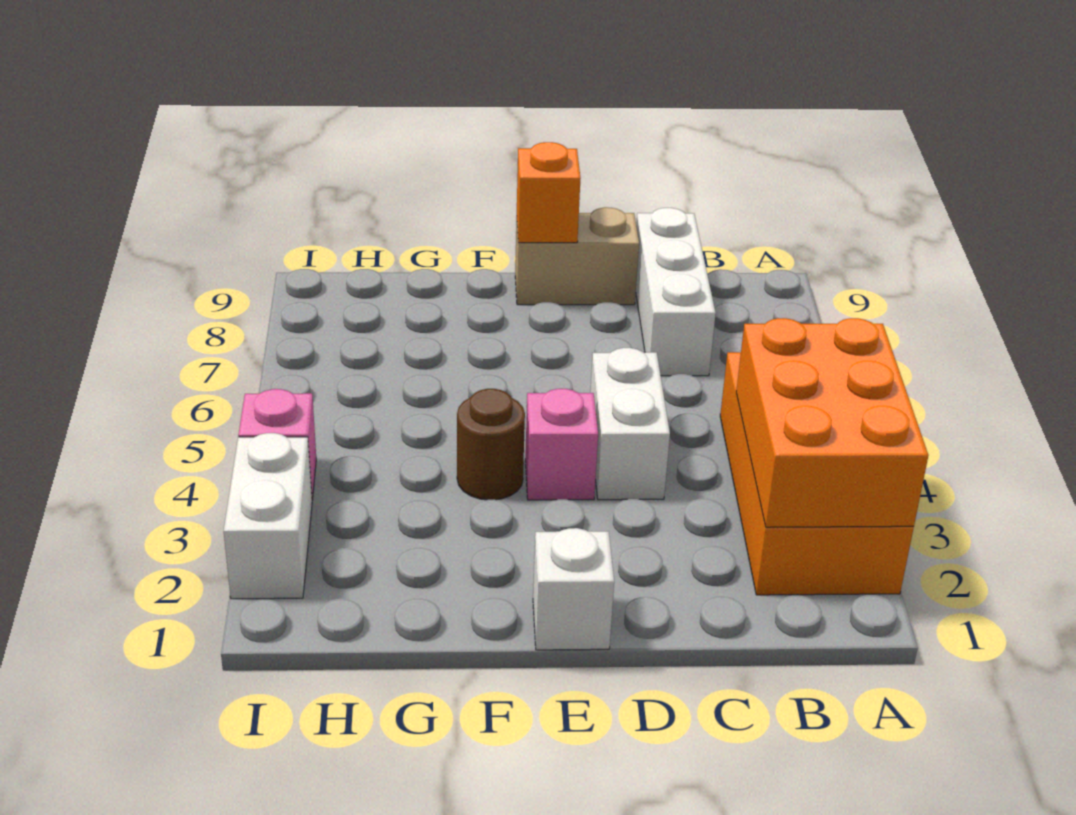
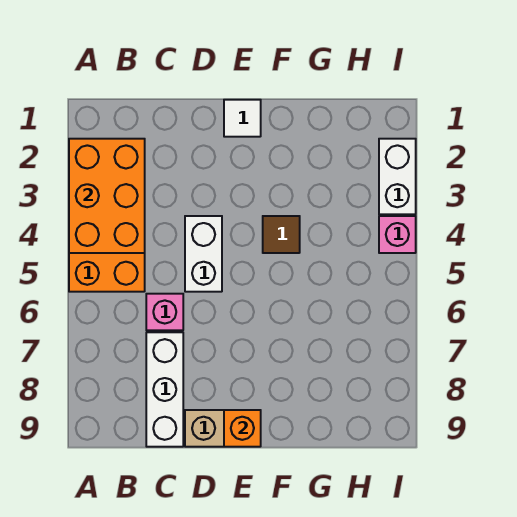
white 1x1 brick [533,528,614,650] -> white 1x1 tile [224,100,261,137]
pink 1x1 brick [525,389,598,500] -> pink 1x1 brick moved to [146,294,183,330]
brown 1x1 round brick [457,389,525,500] -> brown 1x1 tile [263,216,300,253]

